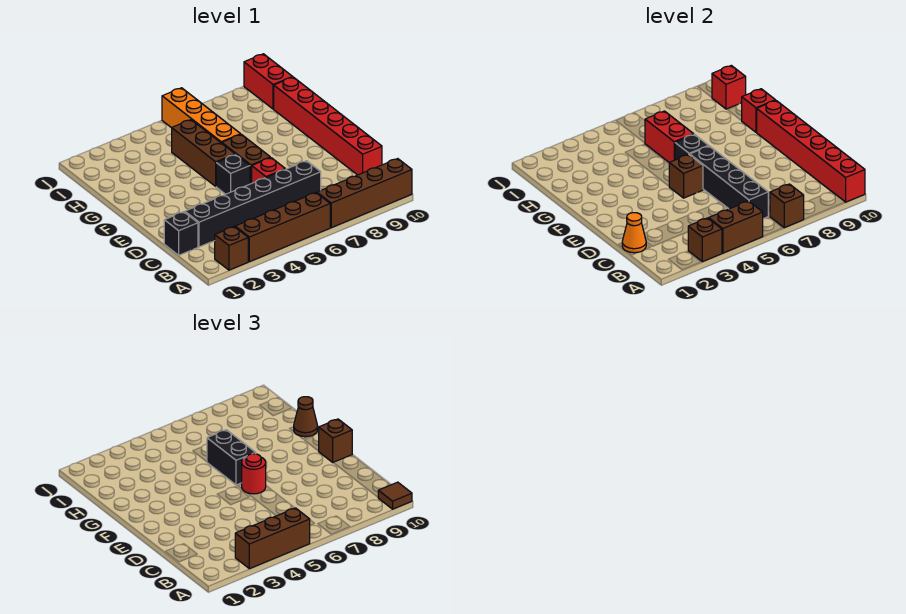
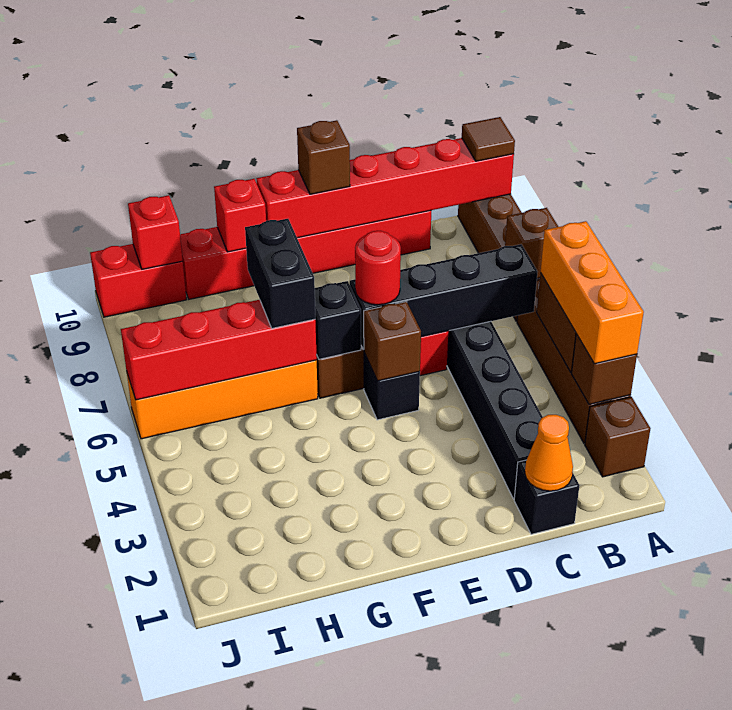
brown 1x3 brick [235,508,310,569] -> orange 1x3 brick [541,221,644,364]
brown 1x3 brick [172,120,235,186] -> none
black 1x2 brick [207,430,256,485] -> black 1x2 brick turned to [245,219,315,328]
red 1x2 brick [645,111,694,163] -> red 1x4 brick [121,300,317,400]
brown 1x1 cone [294,397,318,437] -> none

